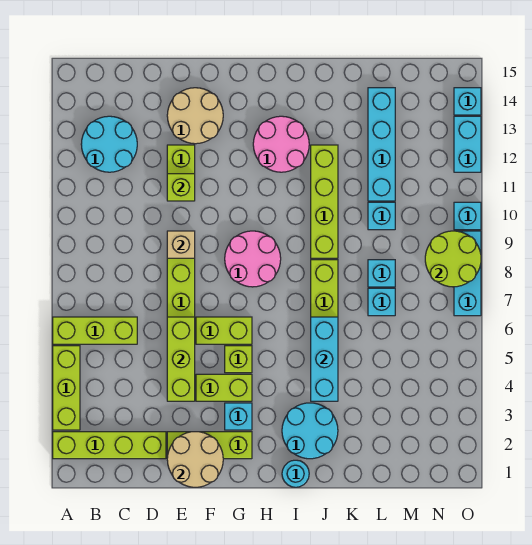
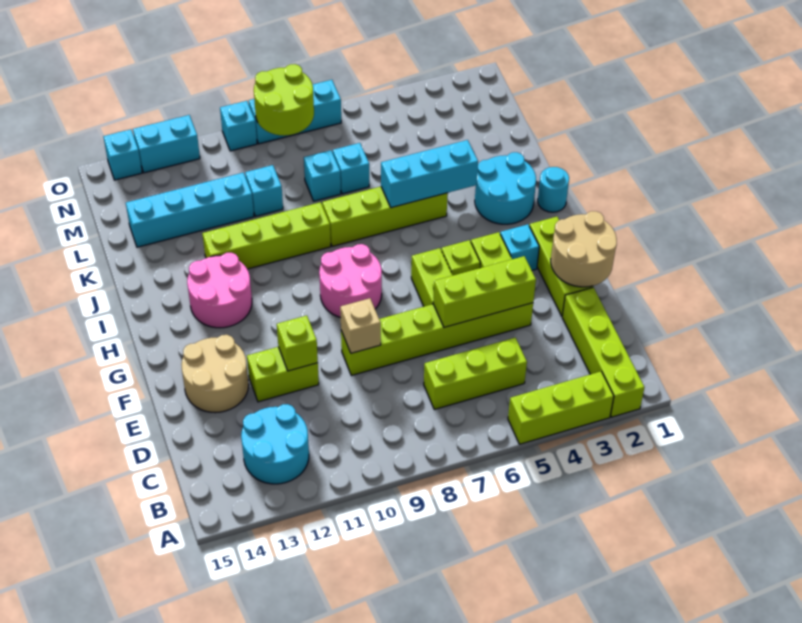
lime 1x3 brick [53,317,137,344] -> lime 1x3 brick turned to [424,338,527,409]

